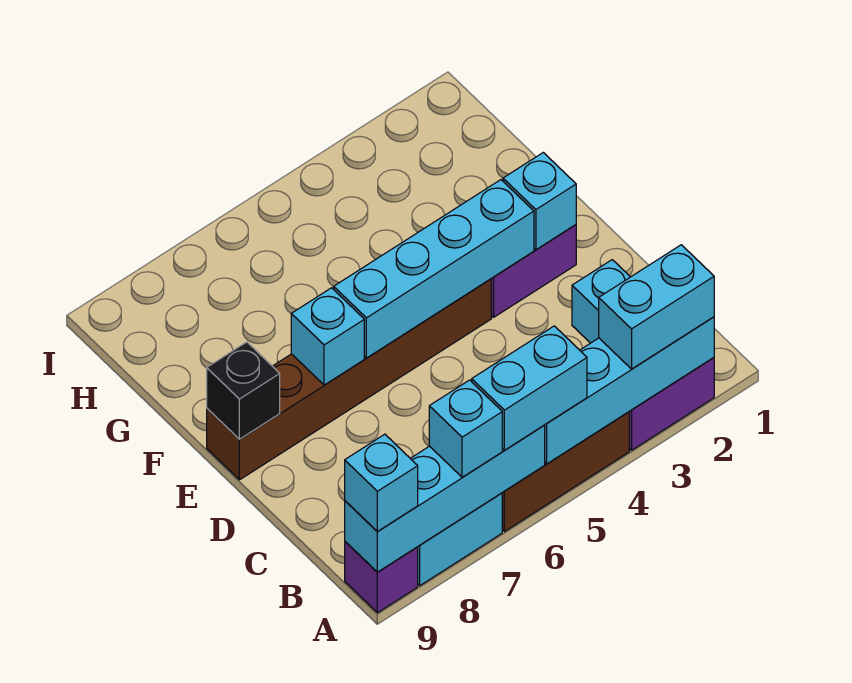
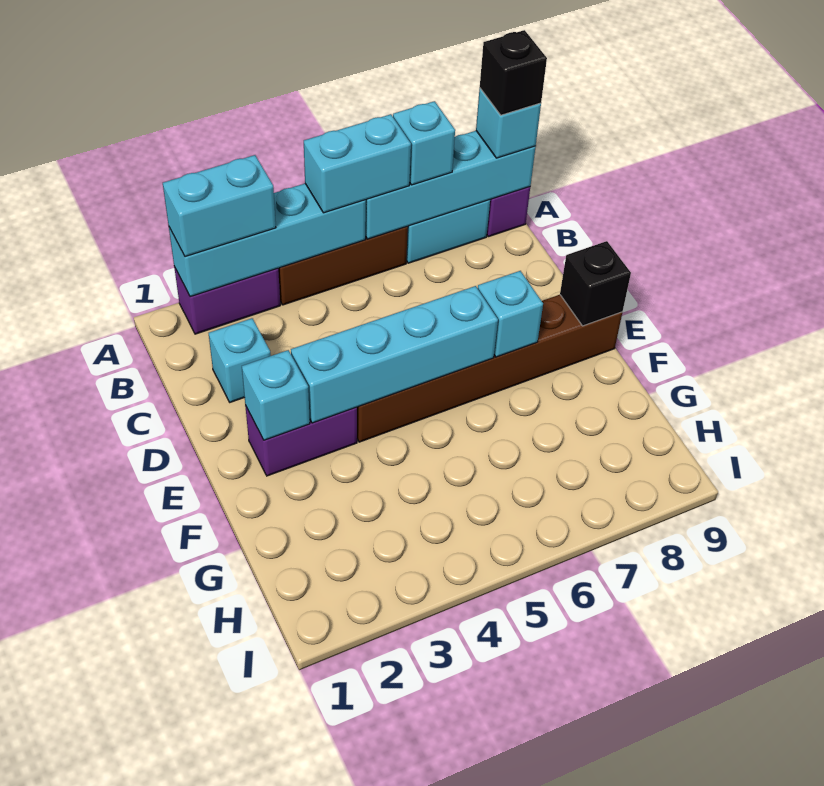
none -> black 1x1 brick [480,30,547,115]

